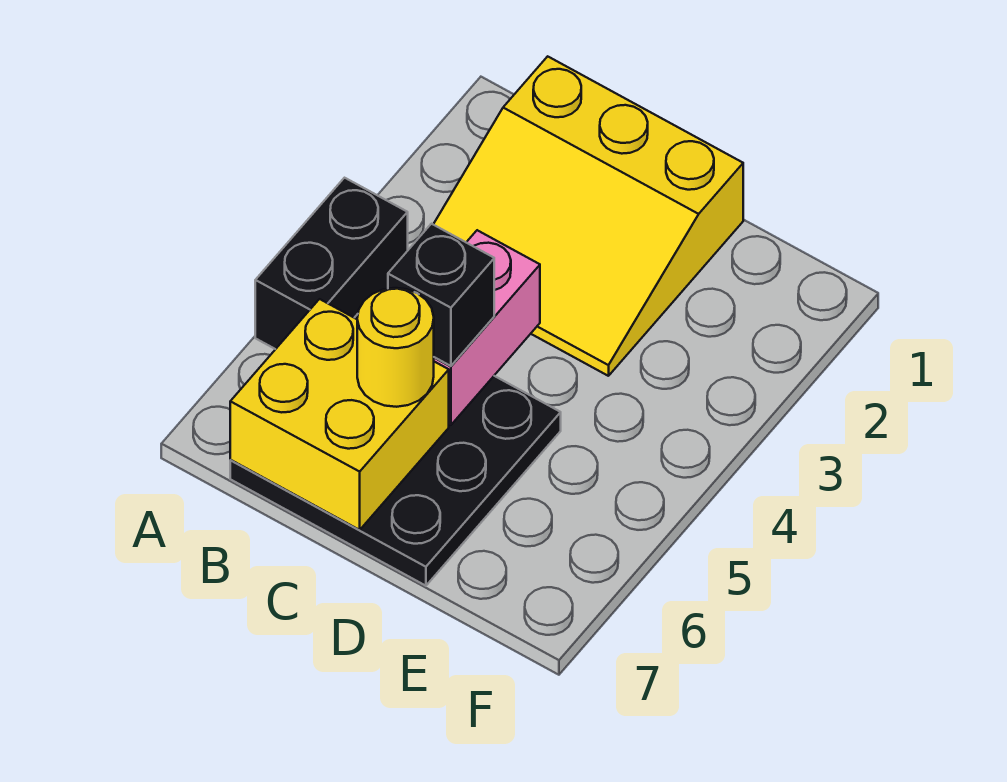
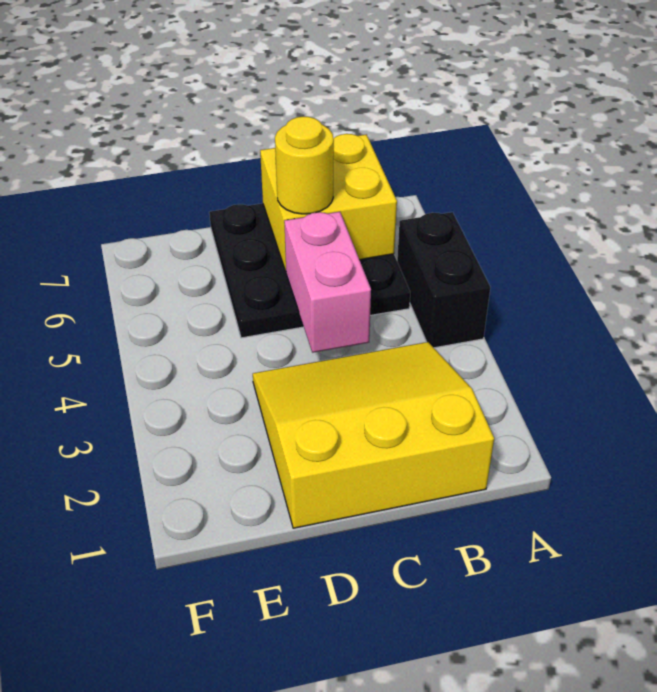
black 1x1 brick [388,224,494,366] -> none

